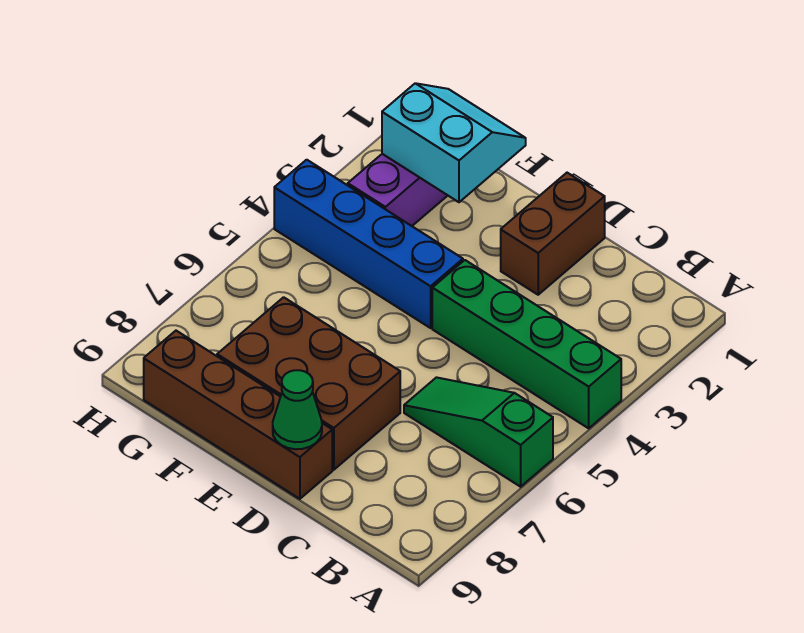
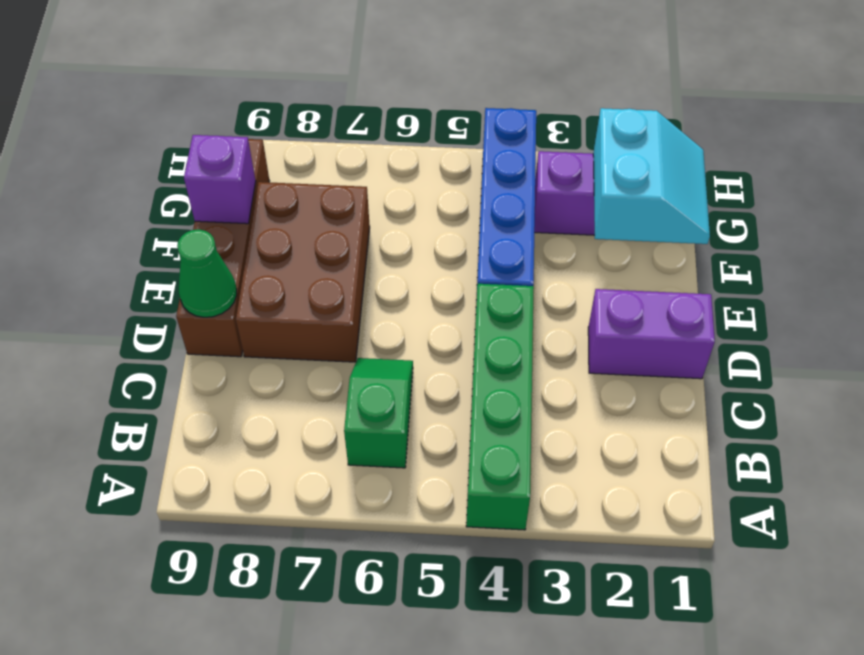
green 1x3 slope [404,377,553,487] -> green 1x2 slope [344,358,413,468]
brown 1x2 brick [501,173,605,295] -> purple 1x2 brick [588,289,715,379]
none -> purple 1x1 brick [184,135,256,224]

